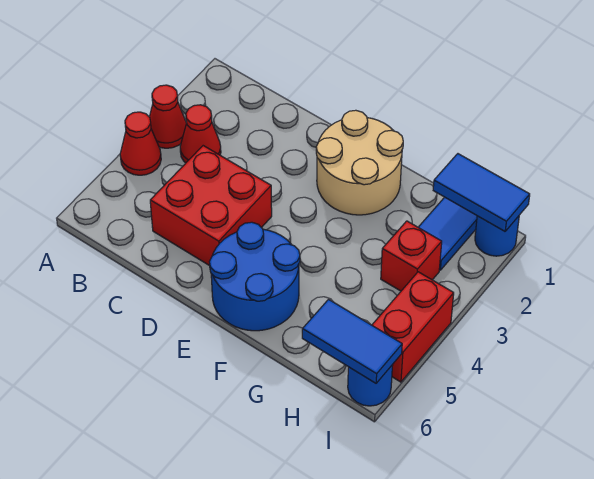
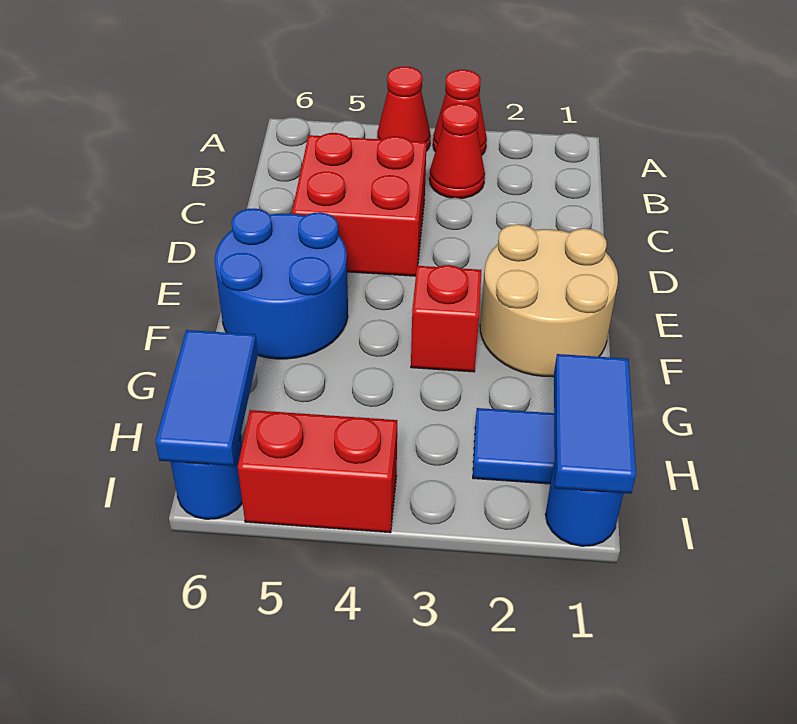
red 1x1 brick [381,221,442,291] -> red 1x1 brick moved to [411,265,481,372]

